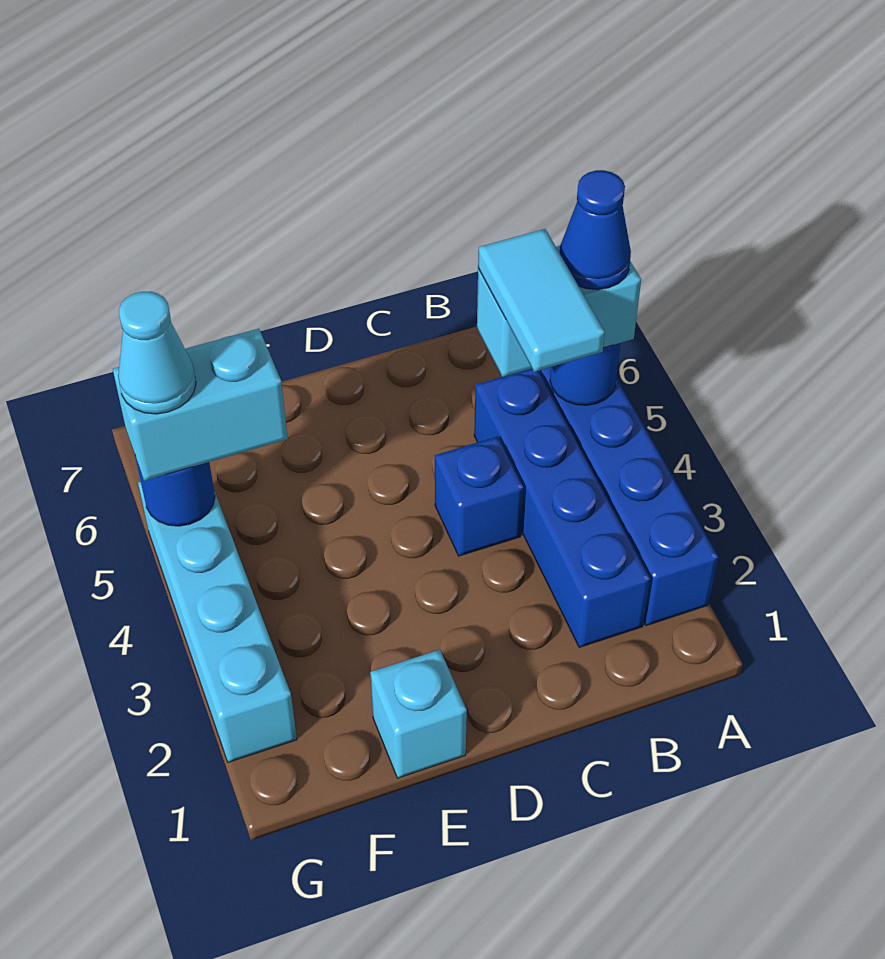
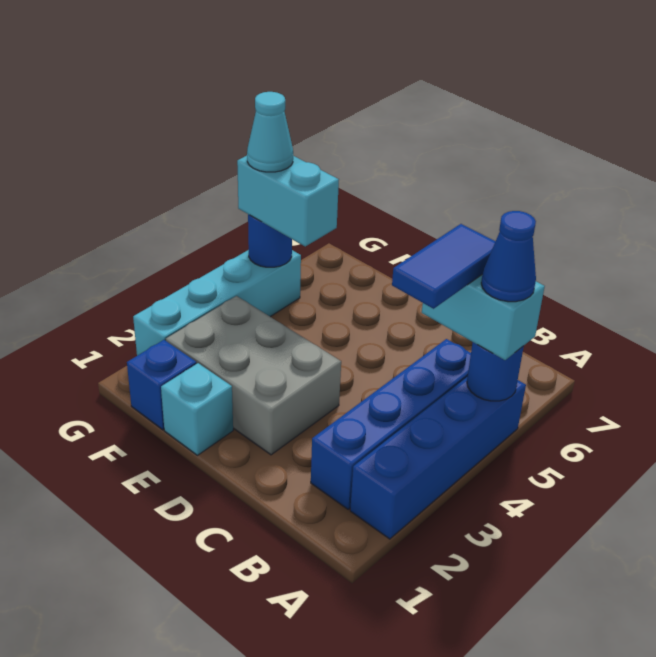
cyan 1x2 tile [478,229,605,372] -> blue 1x2 tile [392,224,496,309]
blue 1x1 brick [435,437,524,556] -> blue 1x1 brick moved to [127,340,196,430]
none -> grey 2x3 brick [166,296,341,455]

